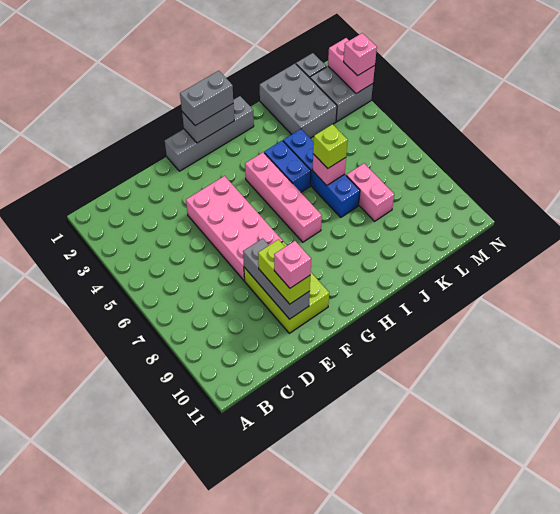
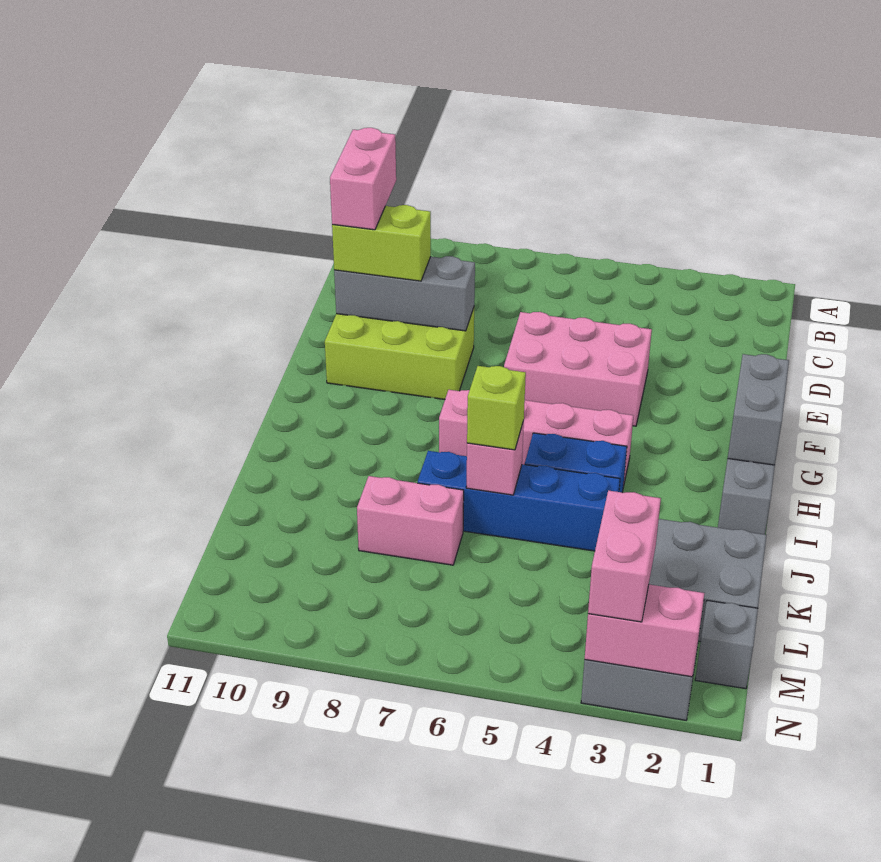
pink 2x4 brick [186,176,283,281] -> pink 2x3 brick [504,312,652,426]
pink 1x1 brick [274,241,311,288] -> pink 1x2 brick [330,128,396,230]
grey 1x2 brick [180,71,233,126] -> none
pink 1x1 brick [344,33,377,76] -> pink 1x2 brick [588,491,661,622]

